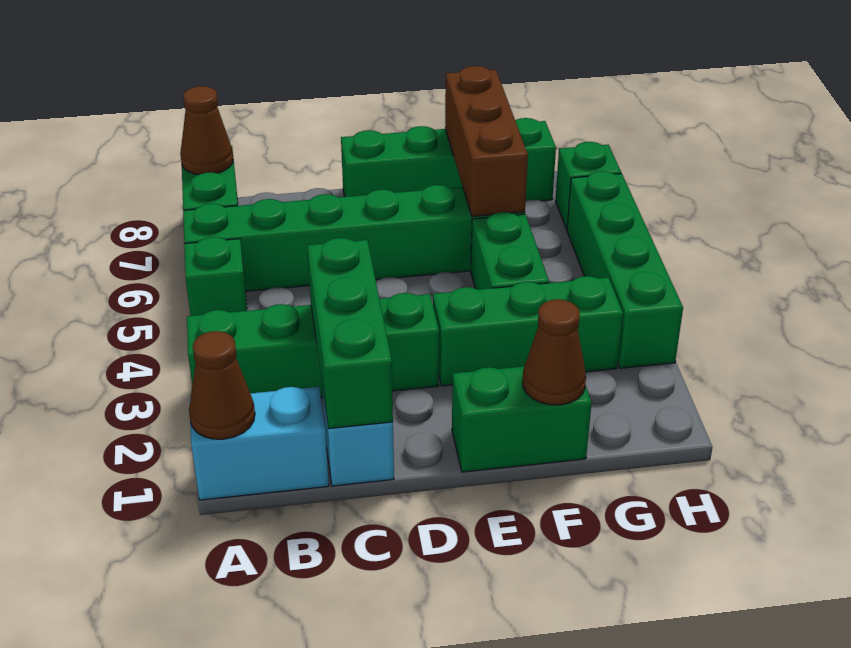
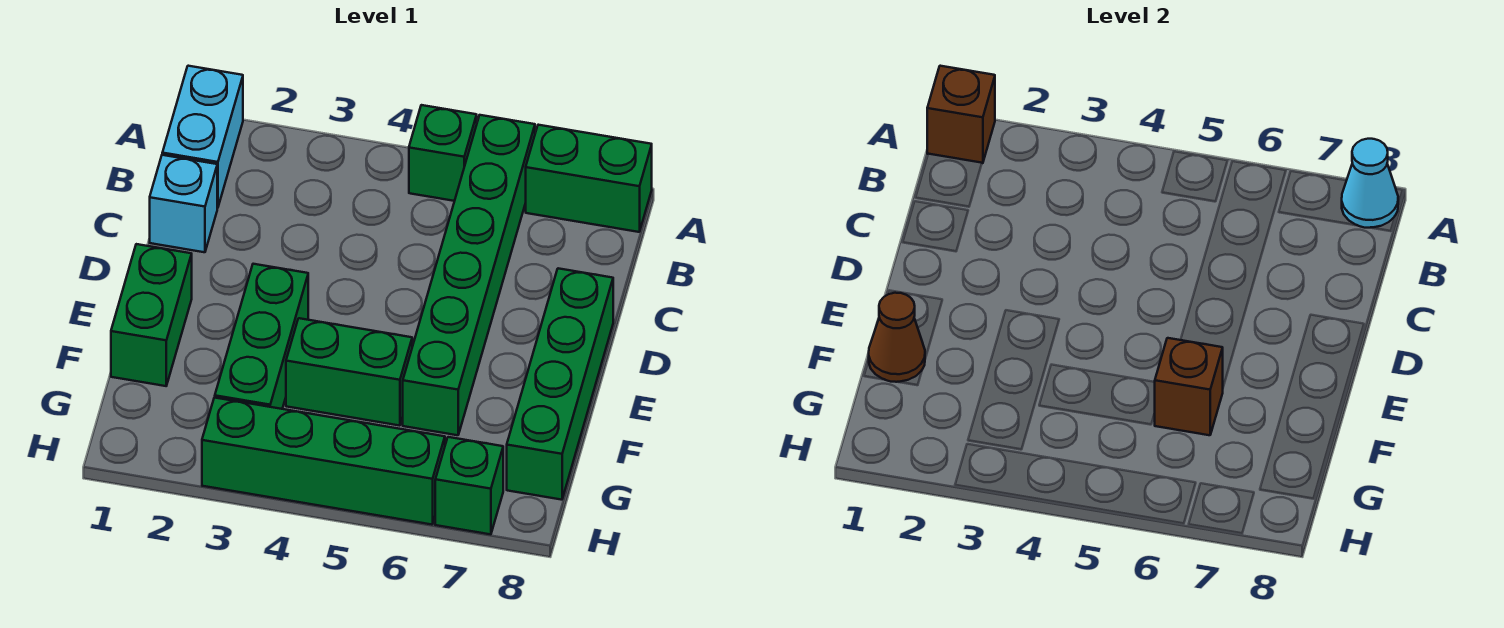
brown 1x1 cone [189,331,255,439] -> brown 1x1 brick [927,66,995,163]
green 1x4 brick [187,293,439,398] -> none
brown 1x1 cone [180,86,233,175] -> cyan 1x1 cone [1342,139,1398,228]
green 1x3 brick [307,238,393,428] -> none
brown 1x3 brick [445,66,528,216] -> brown 1x1 brick [1155,338,1223,435]

